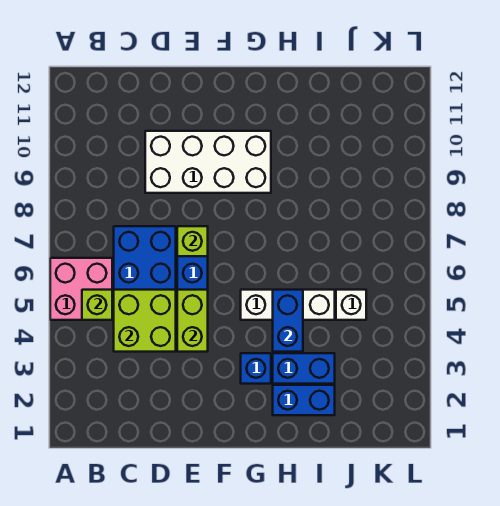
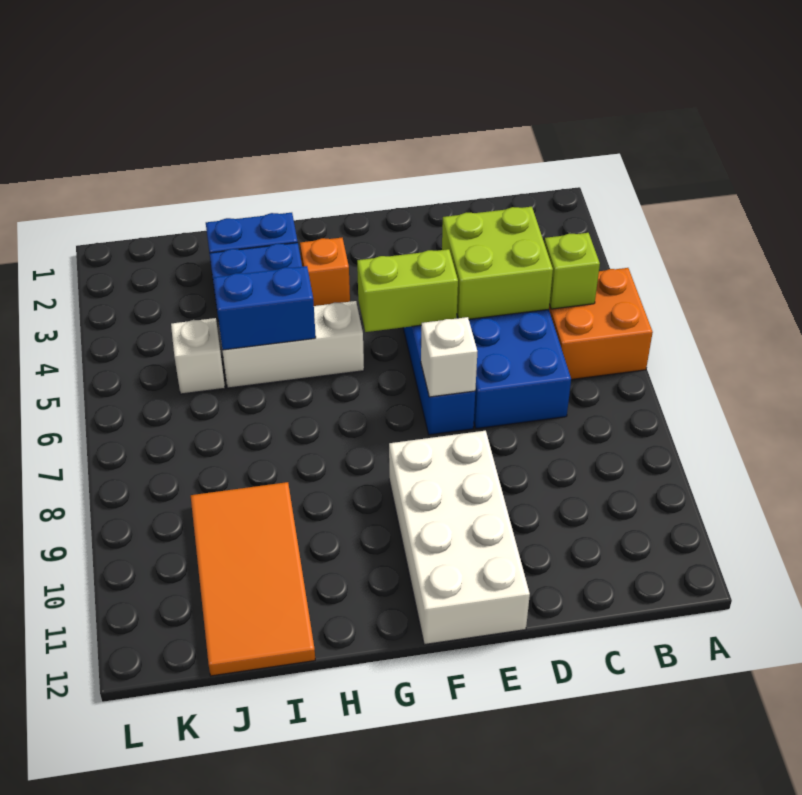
pink 2x2 brick [50,258,112,320] -> orange 2x2 brick [549,268,653,379]
white 2x4 brick [145,131,271,193] -> white 2x4 brick turned to [389,431,530,645]
lime 1x2 brick [177,290,208,352] -> lime 1x2 brick turned to [357,249,458,332]
lime 1x1 brick [177,226,208,256] -> white 1x1 brick [421,317,477,397]
blue 1x1 brick [241,353,271,384] -> orange 1x1 brick [300,238,350,306]
blue 1x2 brick [273,290,303,352] -> blue 1x2 brick turned to [213,266,316,350]
none -> orange 2x4 tile [191,482,315,676]

